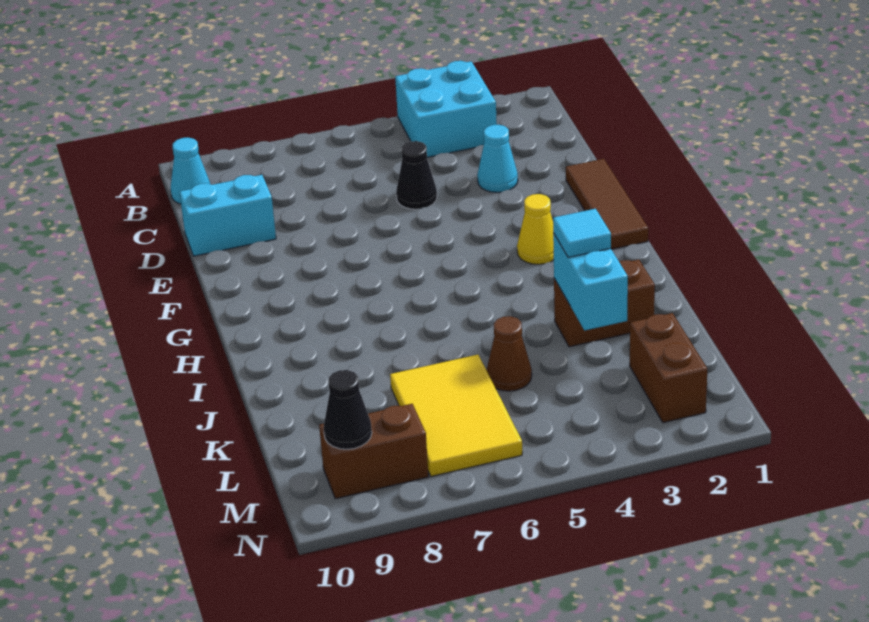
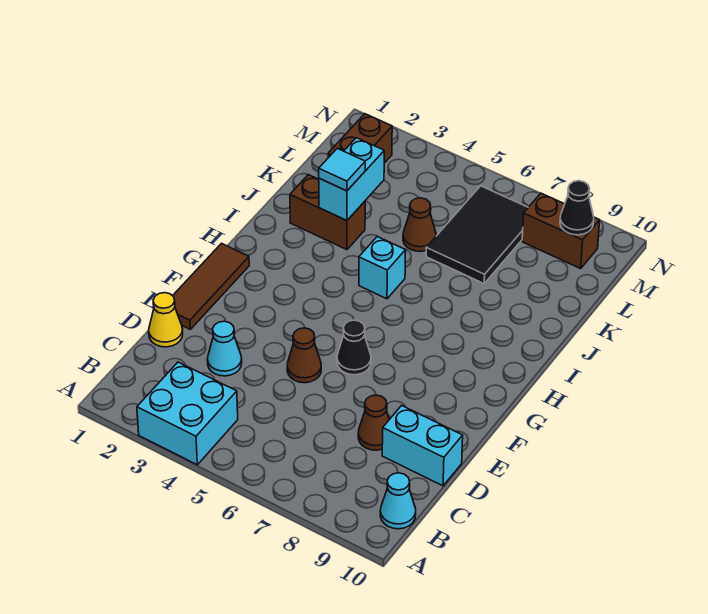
black 1x1 cone [396,141,437,209] -> black 1x1 cone moved to [337,320,371,375]
none -> brown 1x1 cone [358,395,389,450]
none -> brown 1x1 cone [287,328,321,383]
yellow 1x1 cone [517,194,554,264] -> yellow 1x1 cone moved to [149,293,183,347]
none -> cyan 1x1 brick [359,237,406,299]
yellow 2x3 tile [390,355,522,476] -> black 2x3 tile [426,186,528,283]

